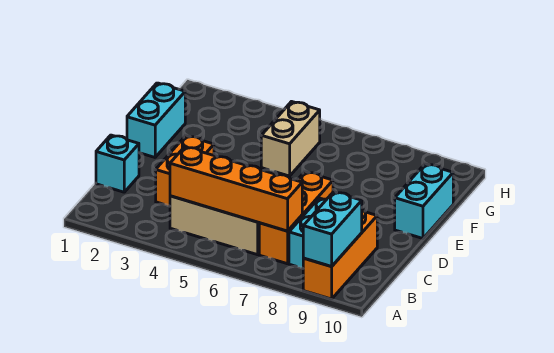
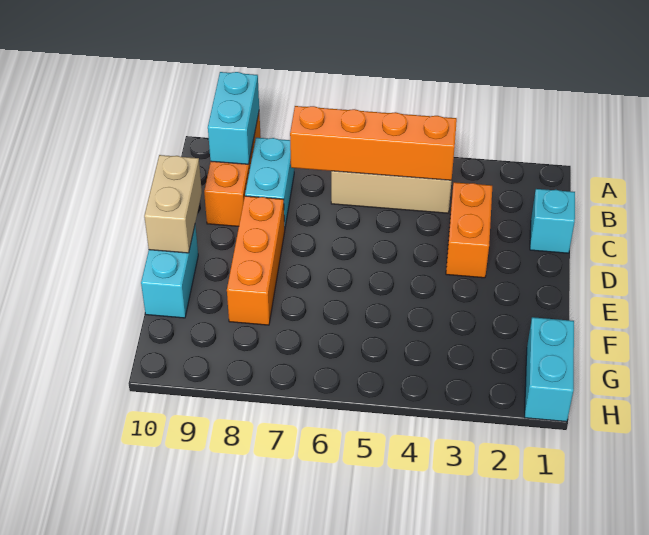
orange 1x3 brick [259,172,333,264] -> orange 1x3 brick moved to [227,196,285,325]
cyan 1x2 brick [127,83,185,157] -> cyan 1x2 brick moved to [525,317,574,422]
tan 1x2 brick [261,102,320,176] -> tan 1x2 brick moved to [144,155,202,253]

